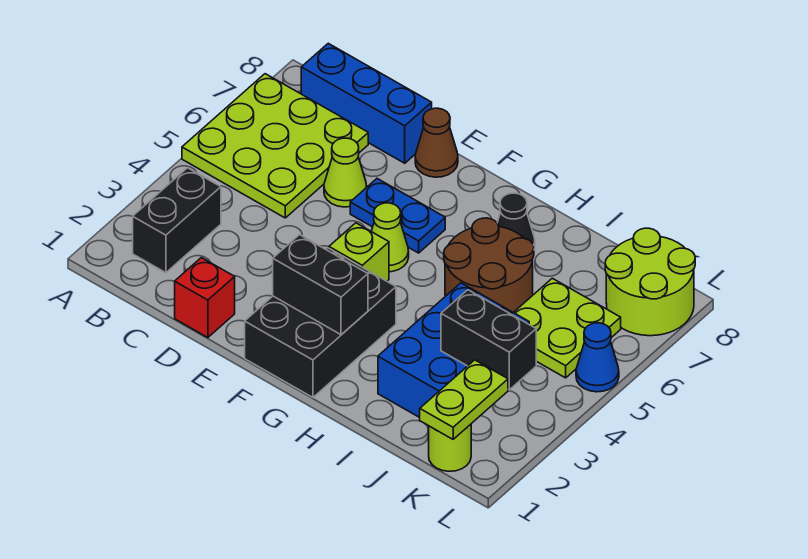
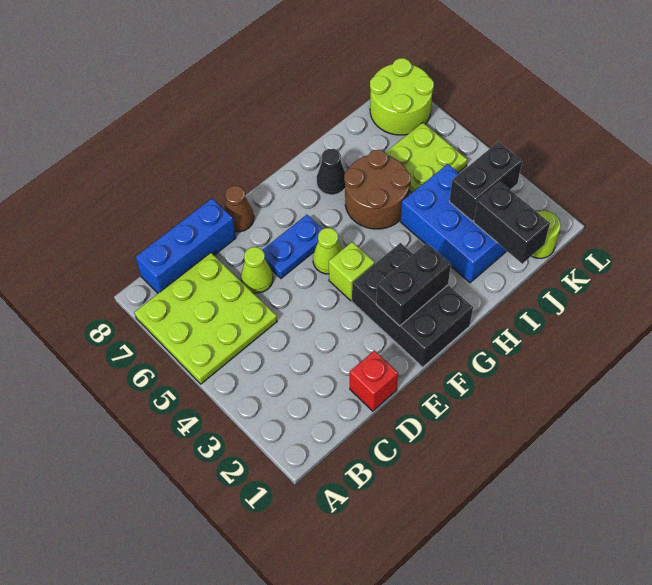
black 1x2 brick [133,168,221,273] -> black 1x2 brick moved to [474,182,550,264]
lime 1x2 plate [420,360,508,439] -> none
blue 1x1 cone [576,323,619,392] -> none

